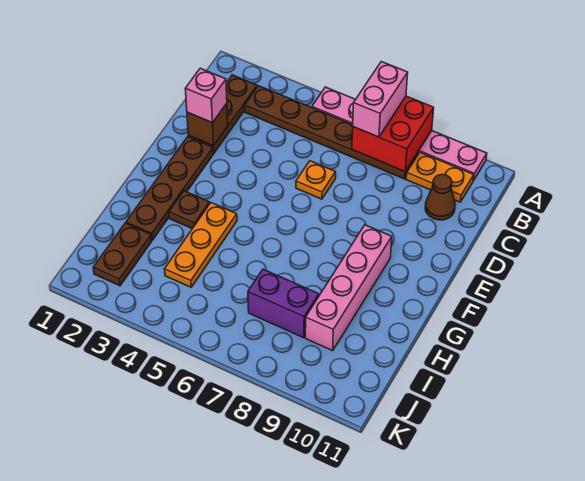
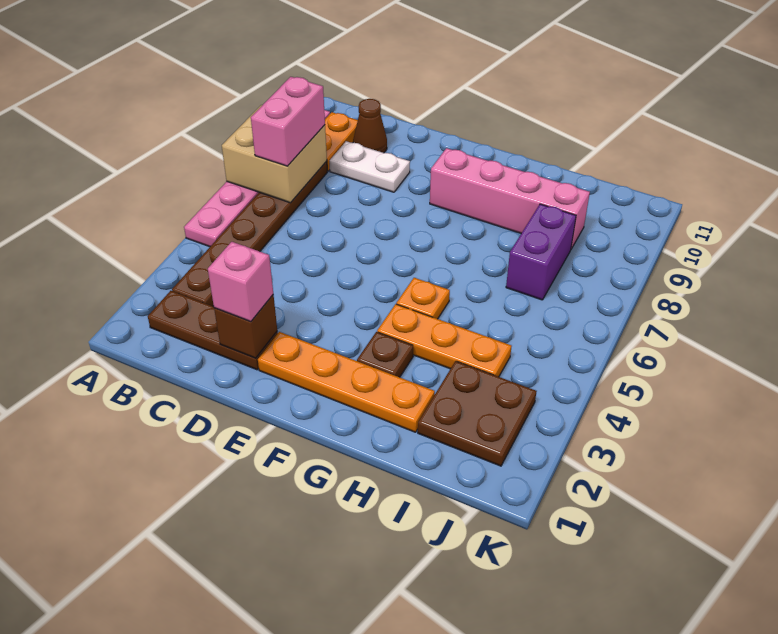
red 2x2 brick [352,96,434,171] -> tan 2x2 brick [222,105,327,203]
pink 1x2 brick [353,62,408,137] -> pink 1x2 brick turned to [251,77,325,166]
none -> white 1x2 plate [329,141,410,192]
orange 1x1 plate [296,161,336,199] -> orange 1x1 plate moved to [396,278,450,319]
brown 1x4 plate [126,137,213,240] -> orange 1x4 plate [258,332,435,432]
brown 1x2 plate [93,223,152,286] -> brown 2x2 plate [418,361,537,466]

